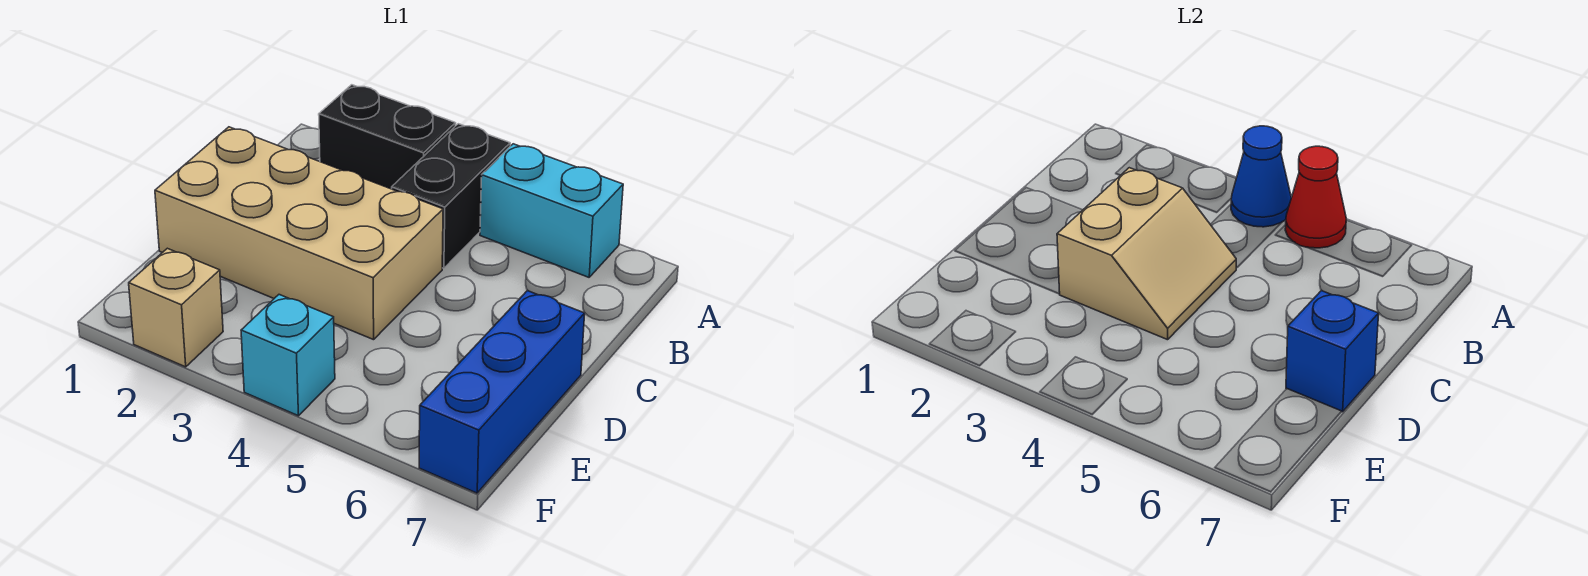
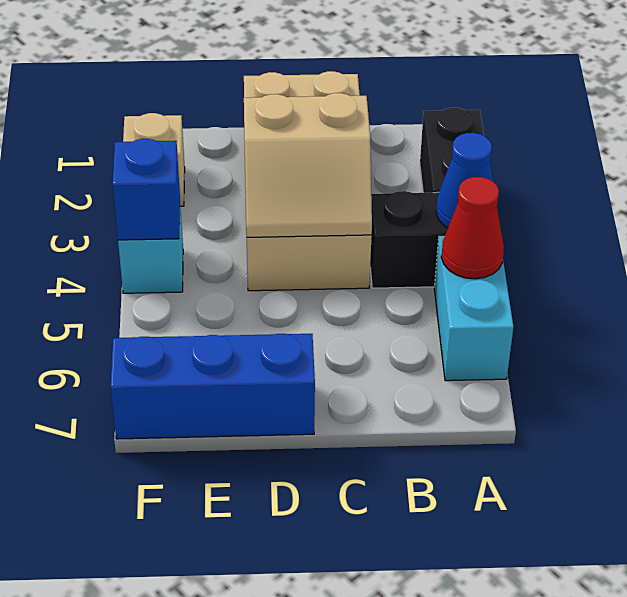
blue 1x1 brick [1286,291,1379,412] -> blue 1x1 brick moved to [112,139,180,240]

